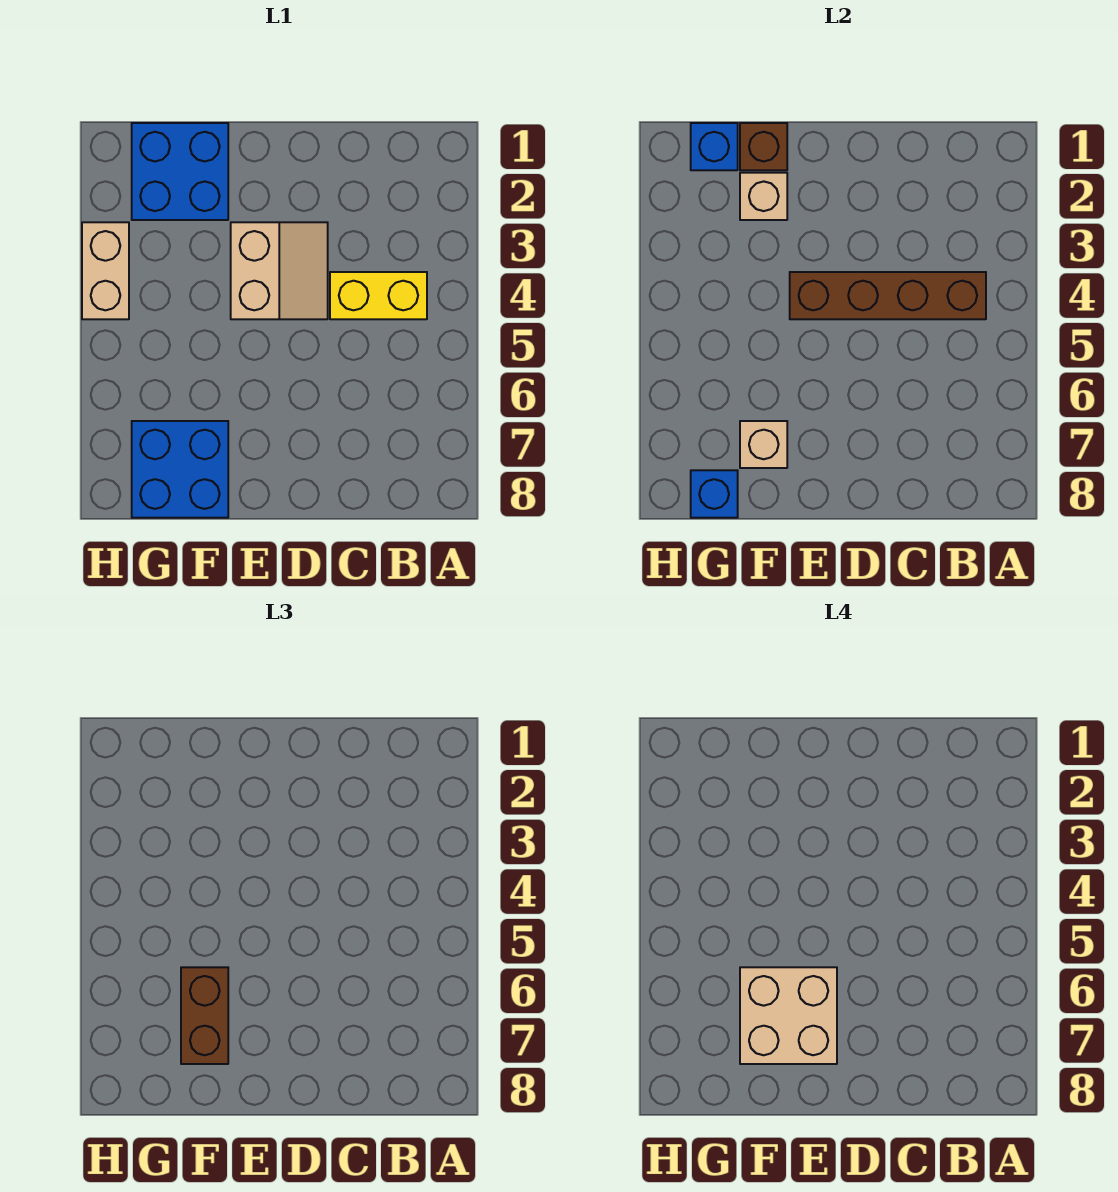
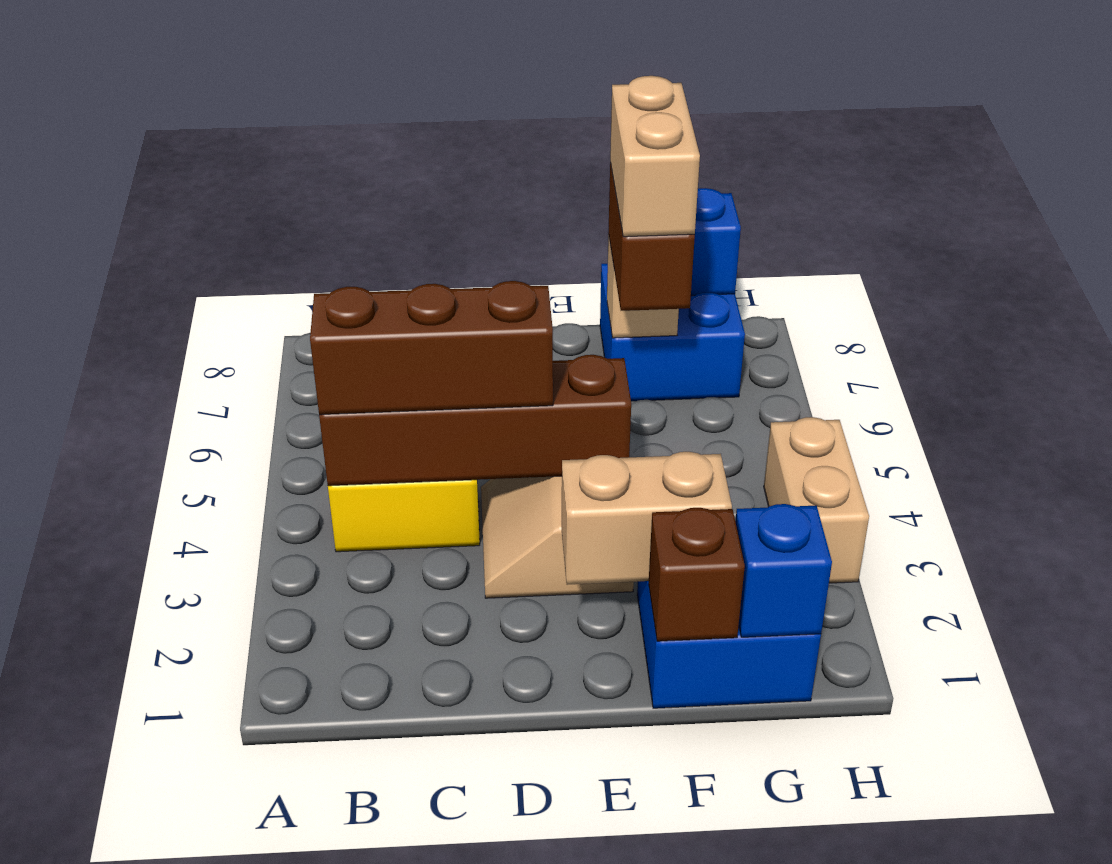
none -> brown 1x3 brick [310,281,553,415]
tan 2x2 brick [740,967,837,1064] -> tan 1x2 brick [610,76,700,237]
tan 1x1 brick [740,173,787,220] -> tan 1x2 brick [562,452,732,585]

